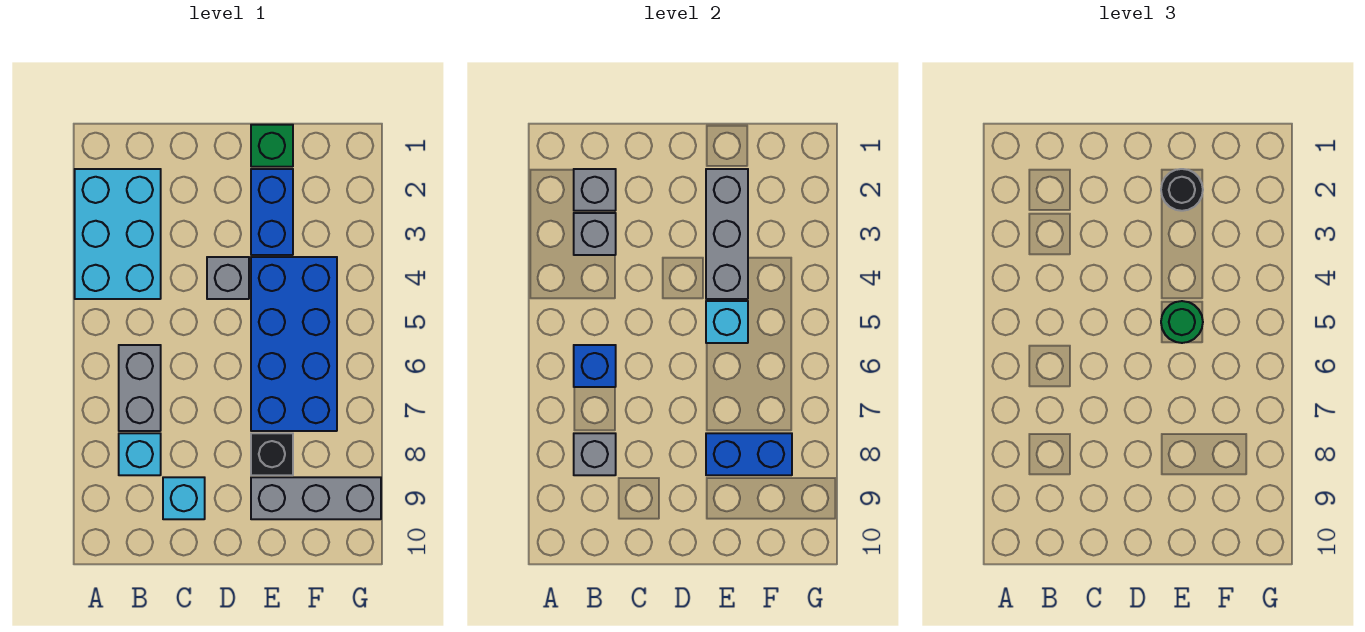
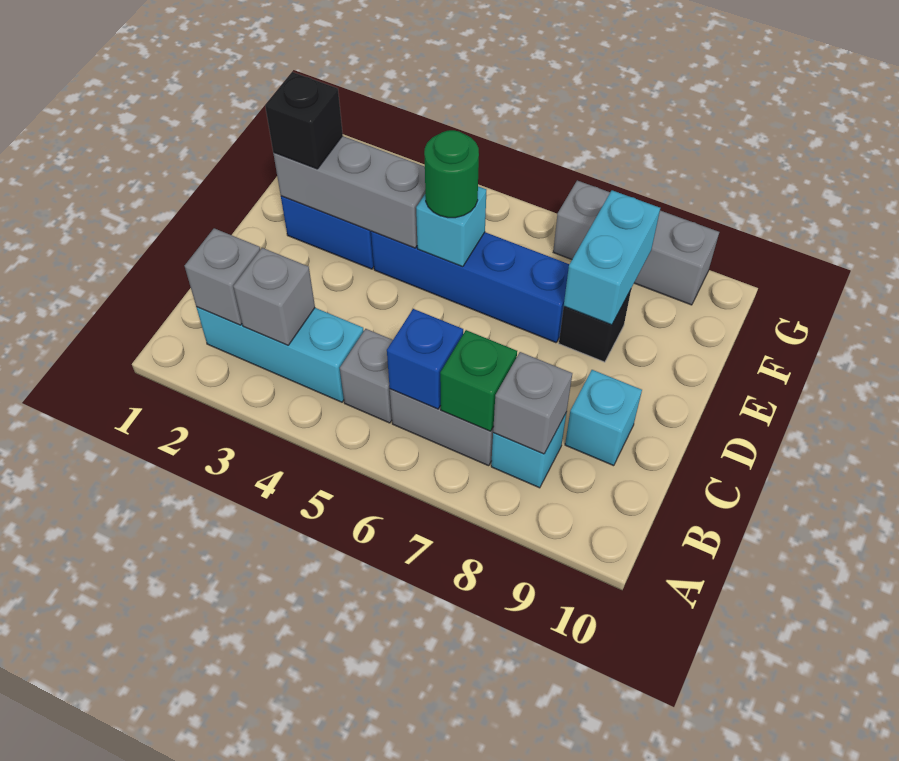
cyan 2x3 brick [75,169,161,299] -> cyan 1x3 brick [196,307,364,402]
grey 1x1 brick [207,257,249,299] -> grey 1x1 brick moved to [340,329,393,423]
green 1x1 brick [251,125,293,167] -> green 1x1 brick moved to [440,330,517,431]
black 1x1 round brick [1161,169,1203,211] -> black 1x1 brick [265,72,343,169]
blue 2x4 brick [251,257,337,431] -> blue 1x4 brick [371,231,569,343]
blue 1x2 brick [706,433,792,475] -> cyan 1x2 brick [564,190,660,325]
grey 1x3 brick [251,477,381,519] -> grey 1x3 brick turned to [553,180,719,305]

